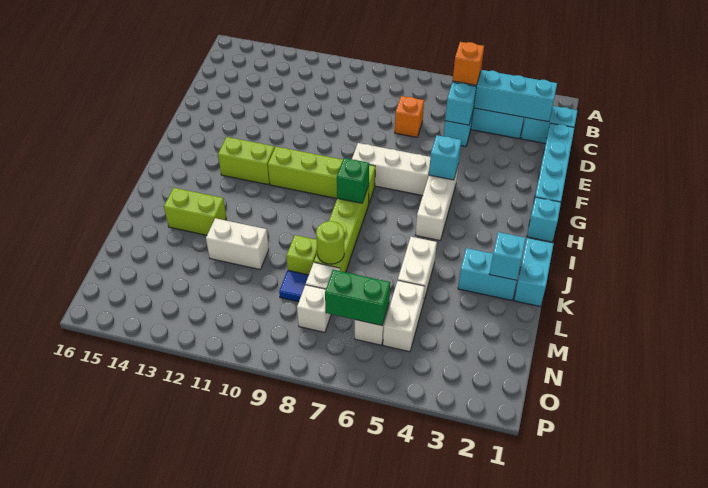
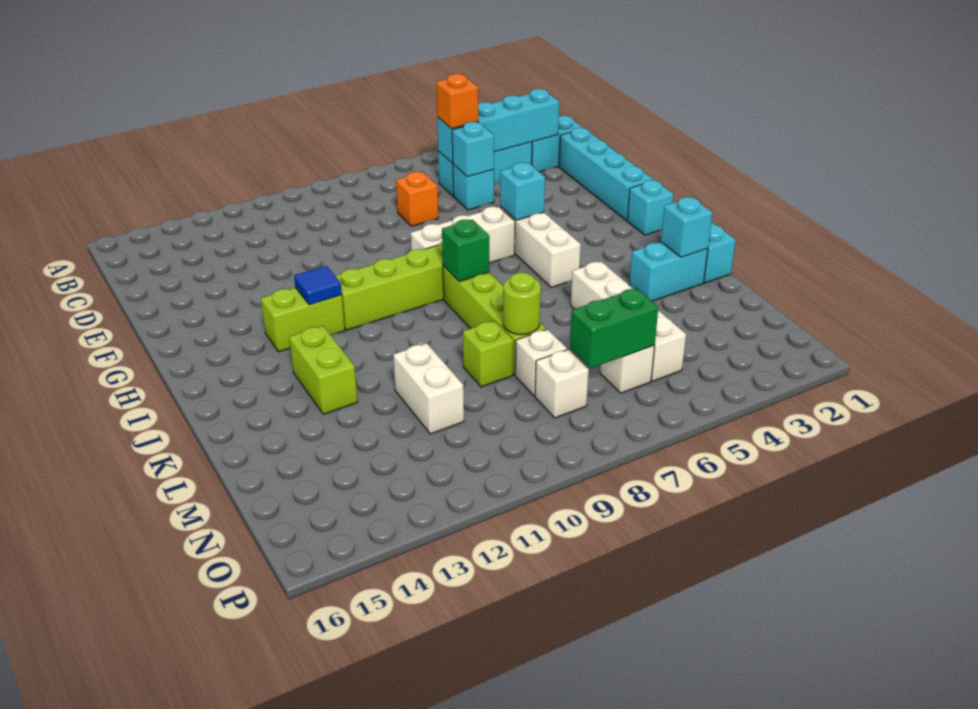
lime 1x2 brick [164,188,227,235] -> lime 1x2 brick turned to [289,326,358,414]
white 1x2 brick [206,218,269,269] -> white 1x2 brick turned to [393,343,464,434]
blue 1x1 tile [279,270,309,302] -> blue 1x1 tile moved to [294,266,342,305]

